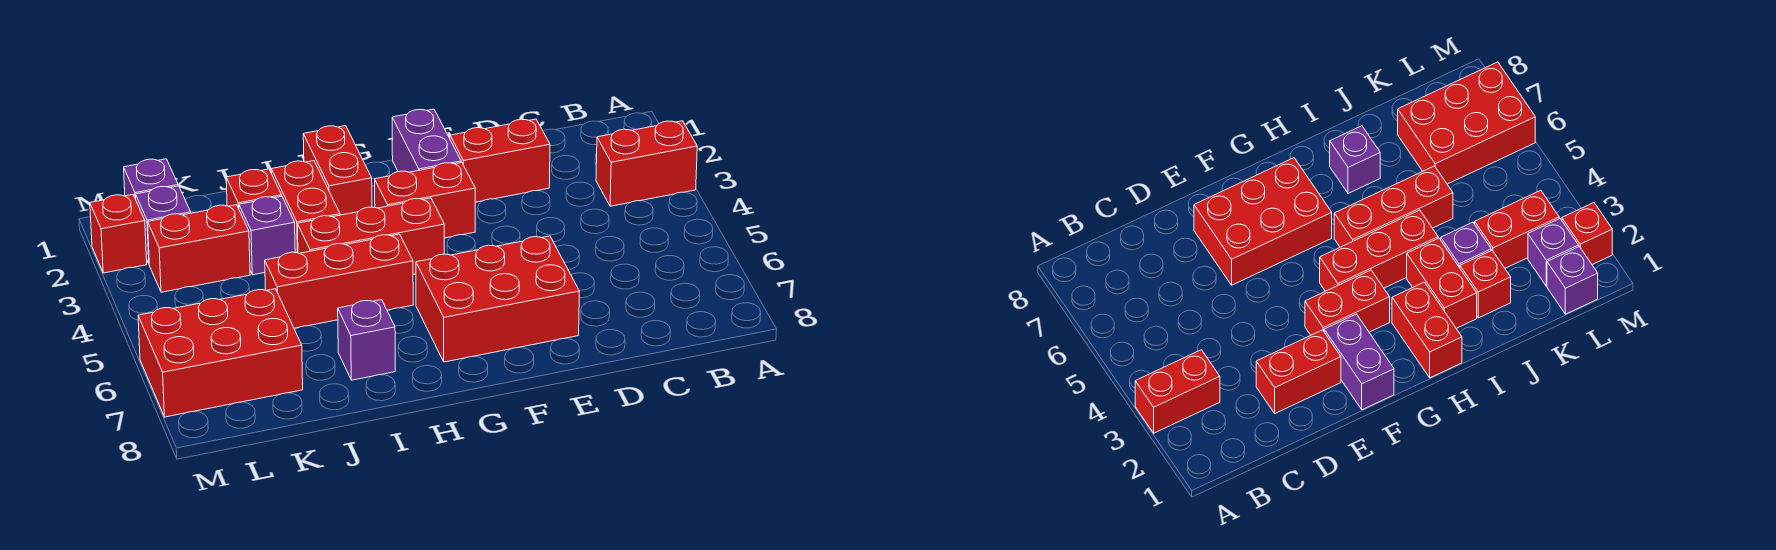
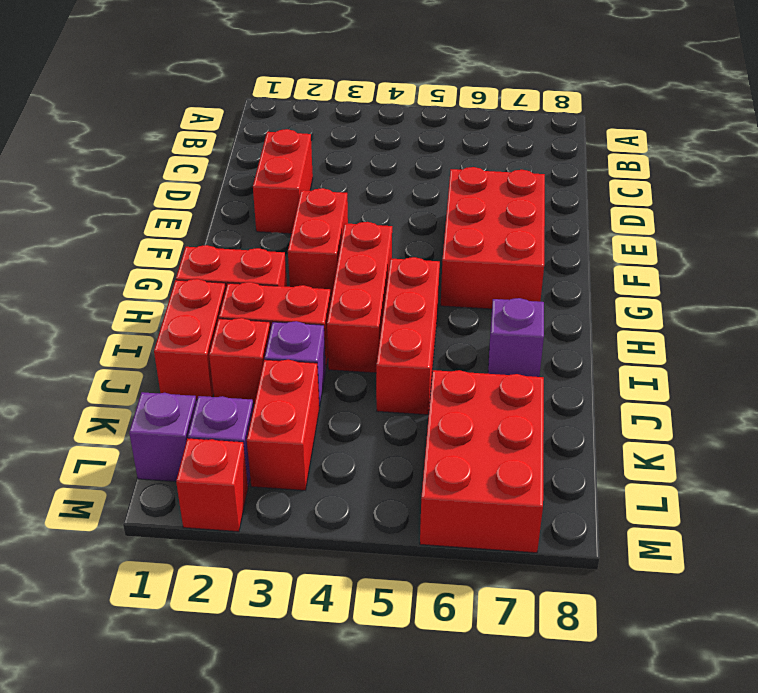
red 1x2 brick [596,121,697,206] -> red 1x2 brick moved to [154,279,226,400]
purple 1x2 brick [392,109,461,172] -> none

